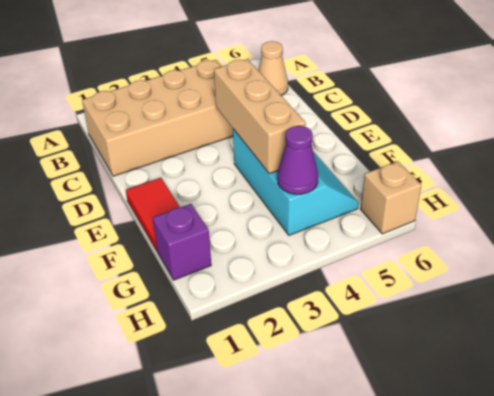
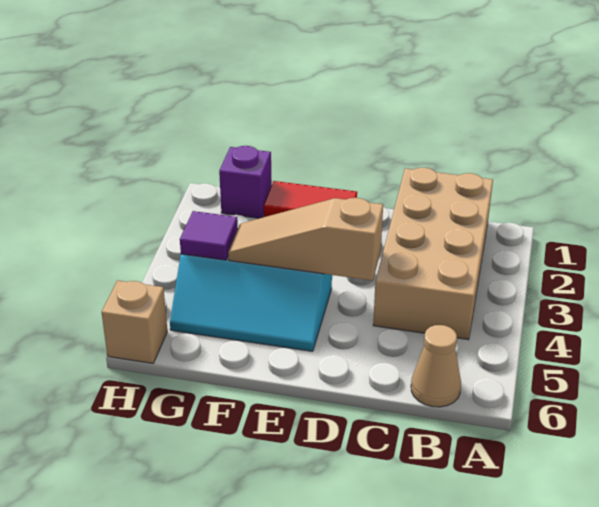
tan 1x3 brick [214,59,306,173] -> tan 1x3 slope [228,198,383,281]
purple 1x1 cone [277,126,318,194] -> purple 1x1 tile [180,211,238,260]

